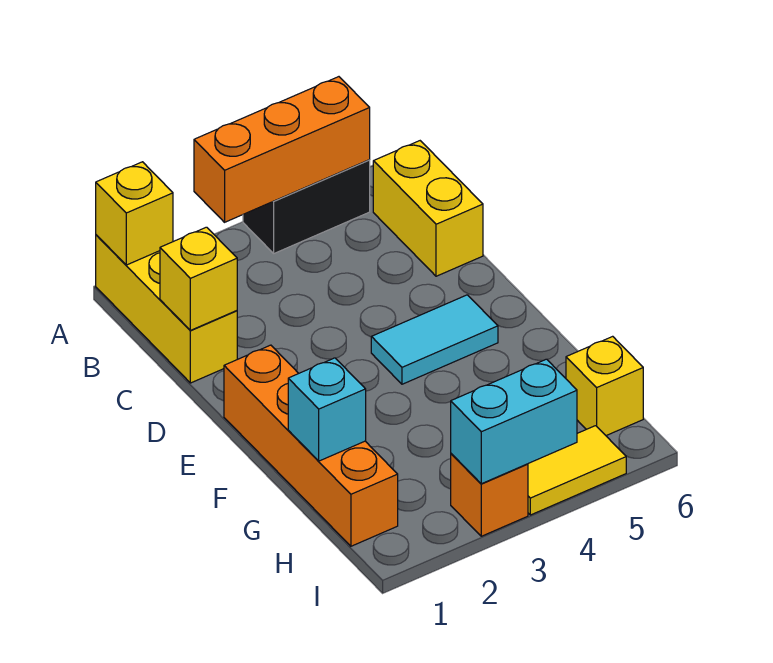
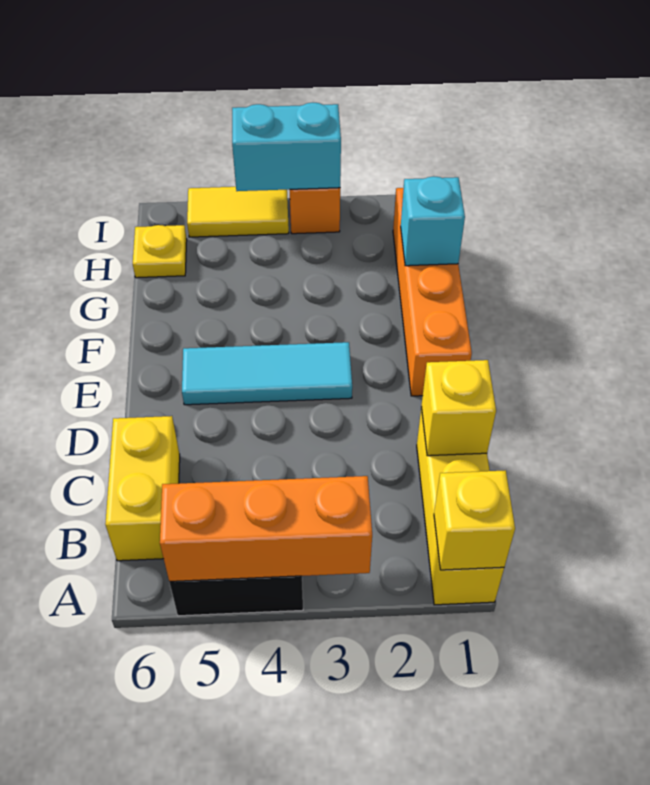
cyan 1x2 tile [371,295,498,384] -> cyan 1x3 tile [182,342,352,405]
yellow 1x1 brick [566,336,643,436] -> yellow 1x1 plate [133,225,187,278]

